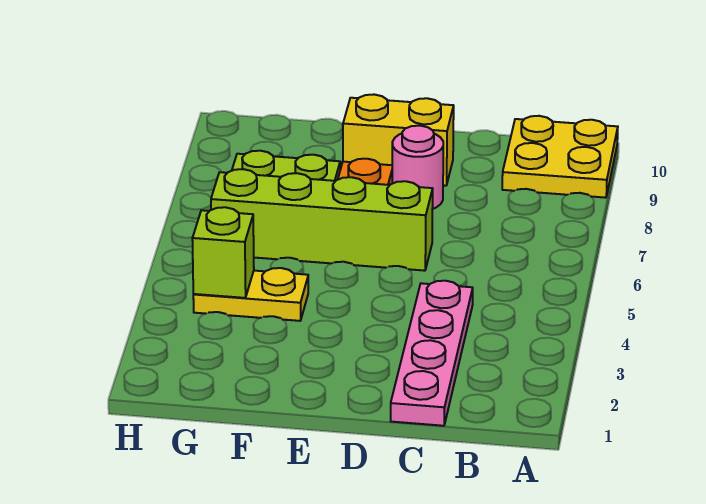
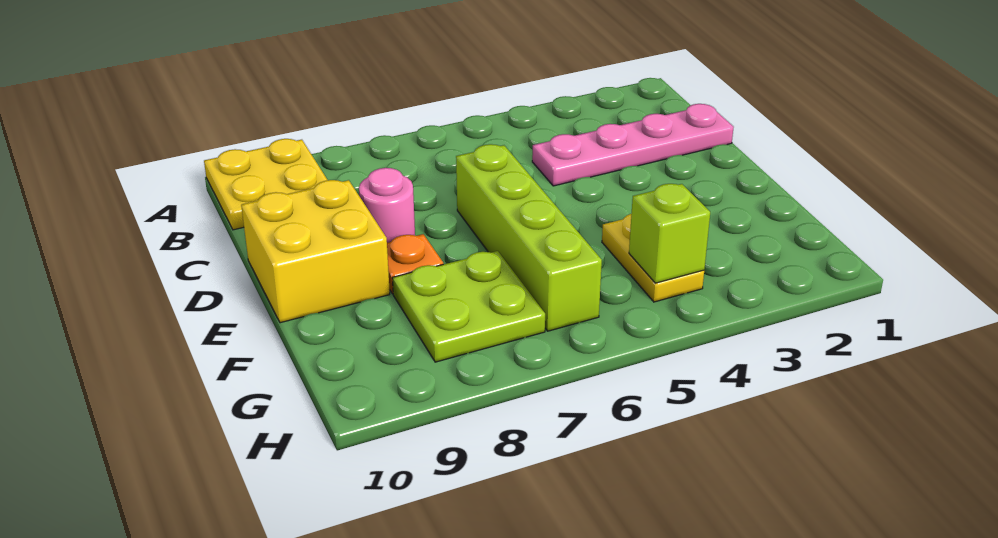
yellow 1x2 brick [343,95,454,186] -> yellow 2x2 brick [241,180,390,323]

